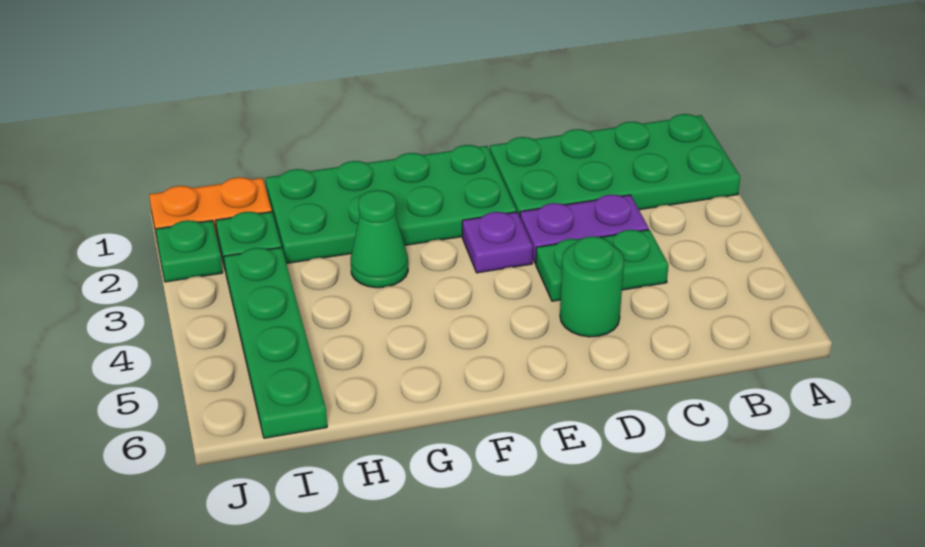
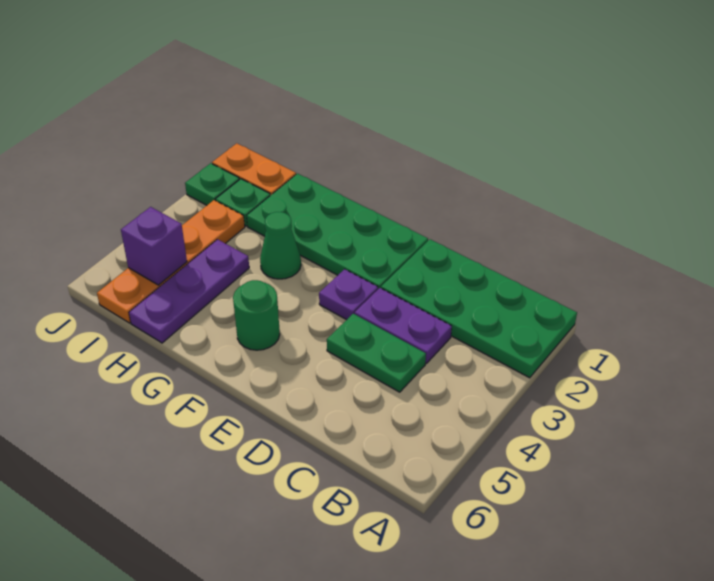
green 1x1 round brick [560,236,624,337] -> green 1x1 round brick moved to [233,280,280,350]
none -> purple 1x3 plate [129,239,249,343]
green 1x4 plate [224,247,327,438] -> orange 1x4 plate [97,200,245,323]
none -> purple 1x1 brick [121,207,187,285]

